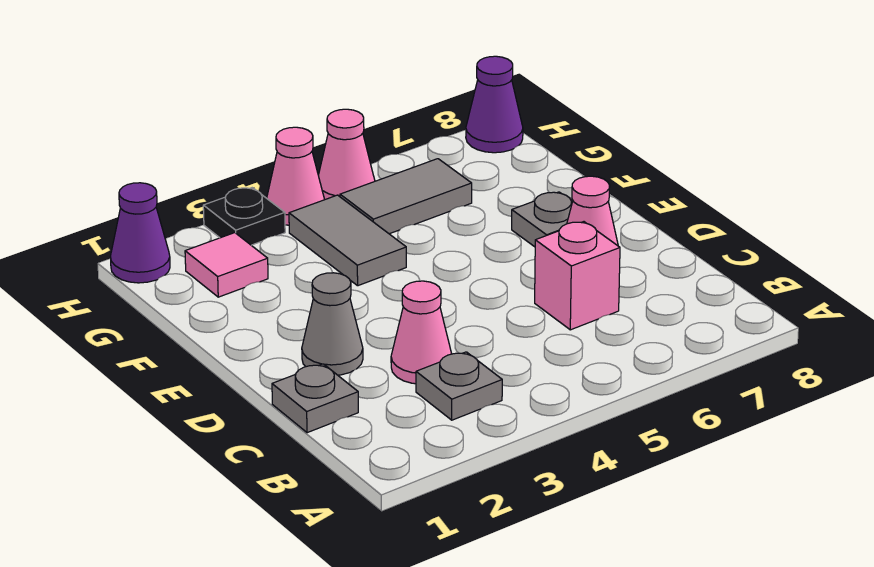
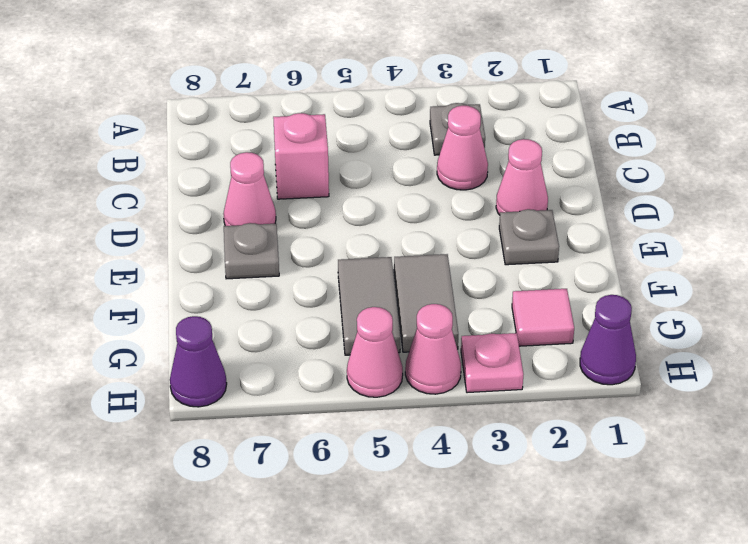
grey 1x1 plate [272,364,358,433] -> grey 1x1 plate moved to [499,209,559,265]
grey 1x1 cone [302,273,363,375] -> pink 1x1 cone [496,139,548,215]
grey 1x2 tile [340,159,472,234] -> grey 1x2 tile turned to [338,257,400,355]
black 1x1 plate [203,188,285,245] -> pink 1x1 plate [461,333,523,393]

